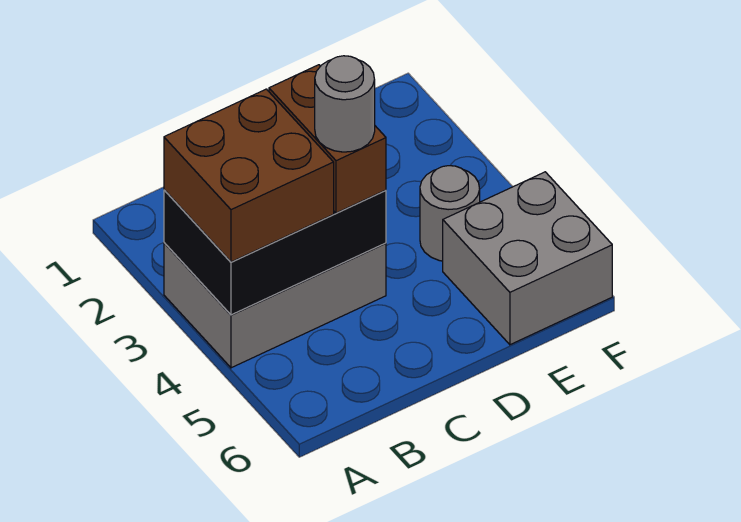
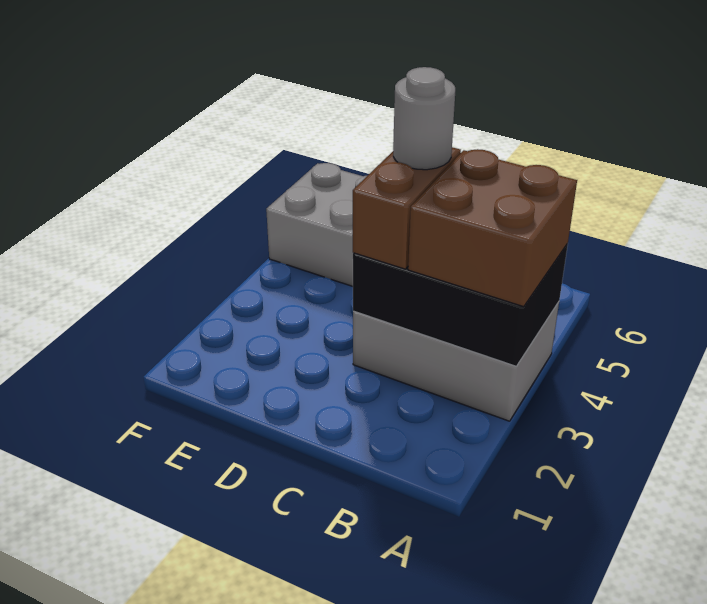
grey 1x1 round brick [420,166,480,261] -> none

